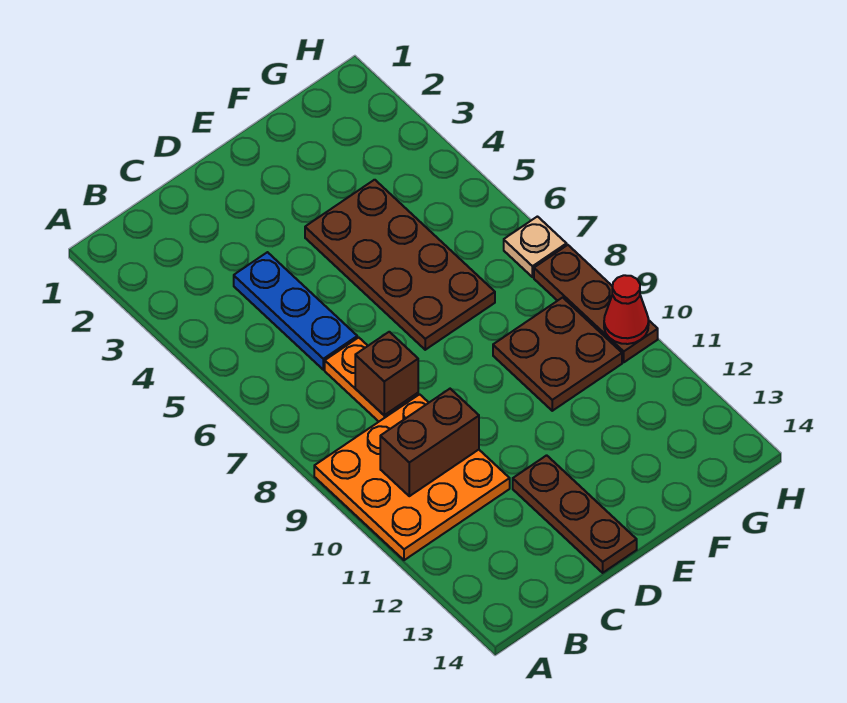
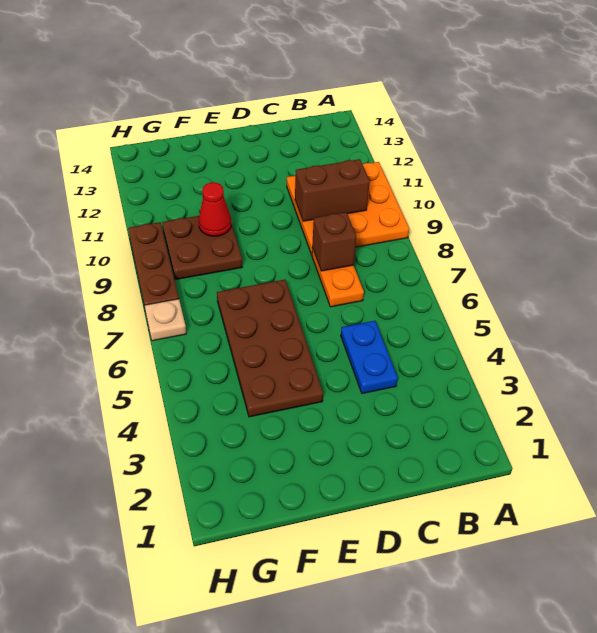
blue 1x3 plate [234,252,357,370] -> blue 1x2 plate [341,321,398,394]
brown 1x3 plate [513,455,637,573] -> none
red 1x1 cone [604,275,649,344] -> red 1x1 cone moved to [199,182,231,236]

